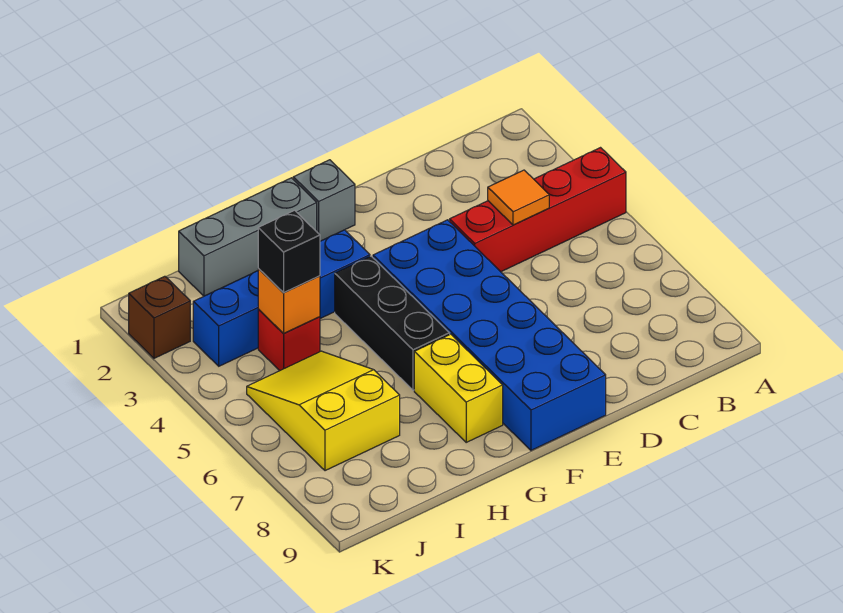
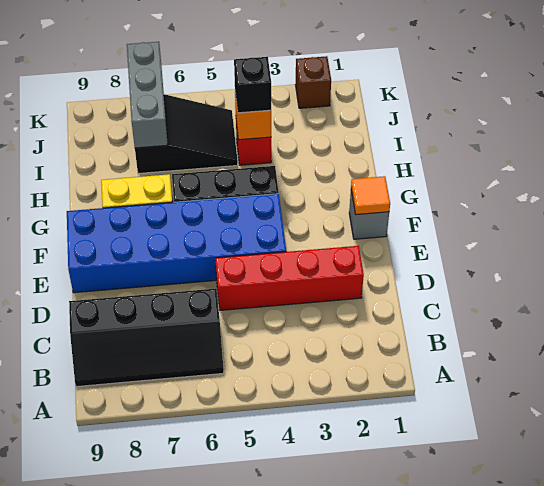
red 1x4 brick [449,148,626,272] -> red 1x4 brick turned to [215,246,364,310]
none -> black 2x4 slope [69,289,224,387]
orange 1x1 tile [488,170,549,225] -> orange 1x1 tile moved to [351,176,390,215]
grey 1x3 brick [179,178,317,296] -> grey 1x3 brick moved to [127,42,168,148]
blue 1x4 brick [193,230,370,366] -> none
yellow 2x3 slope [247,351,400,471] -> black 2x3 slope [135,94,238,174]

